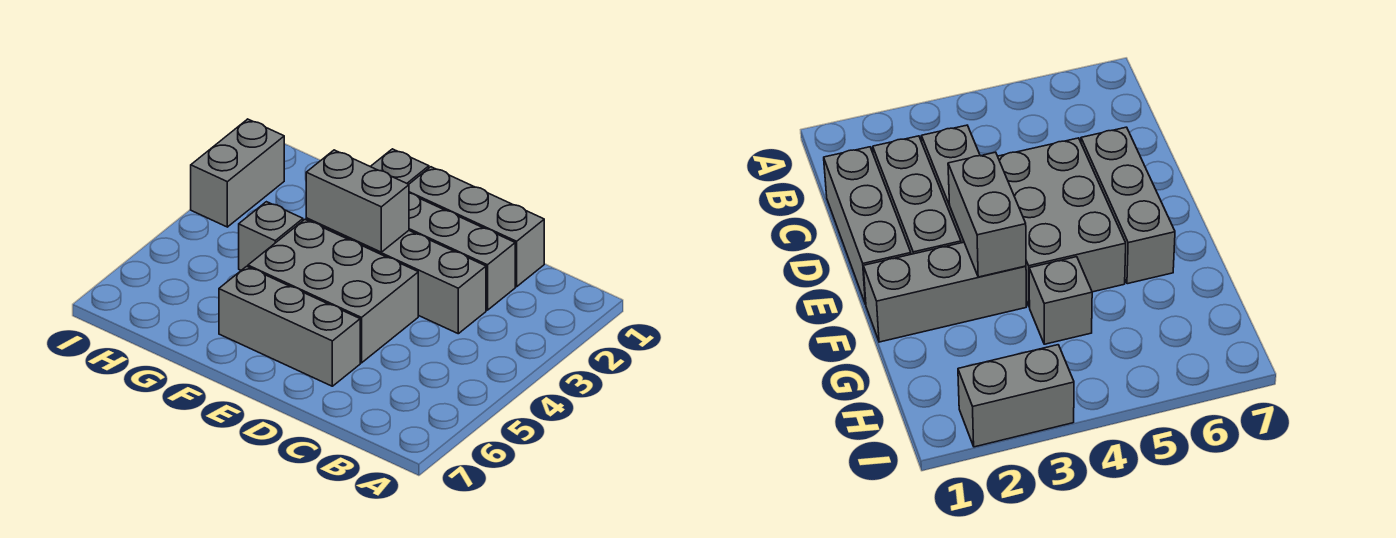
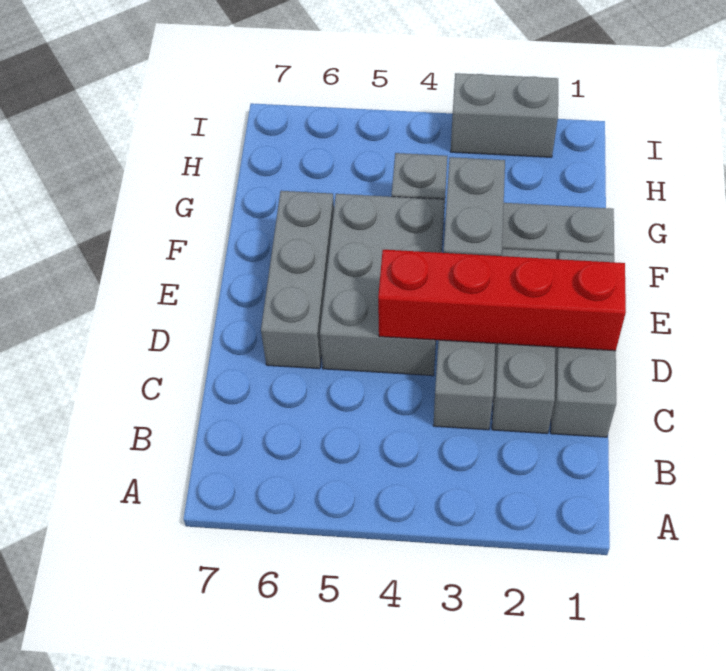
none -> red 1x4 brick [378,250,626,351]

